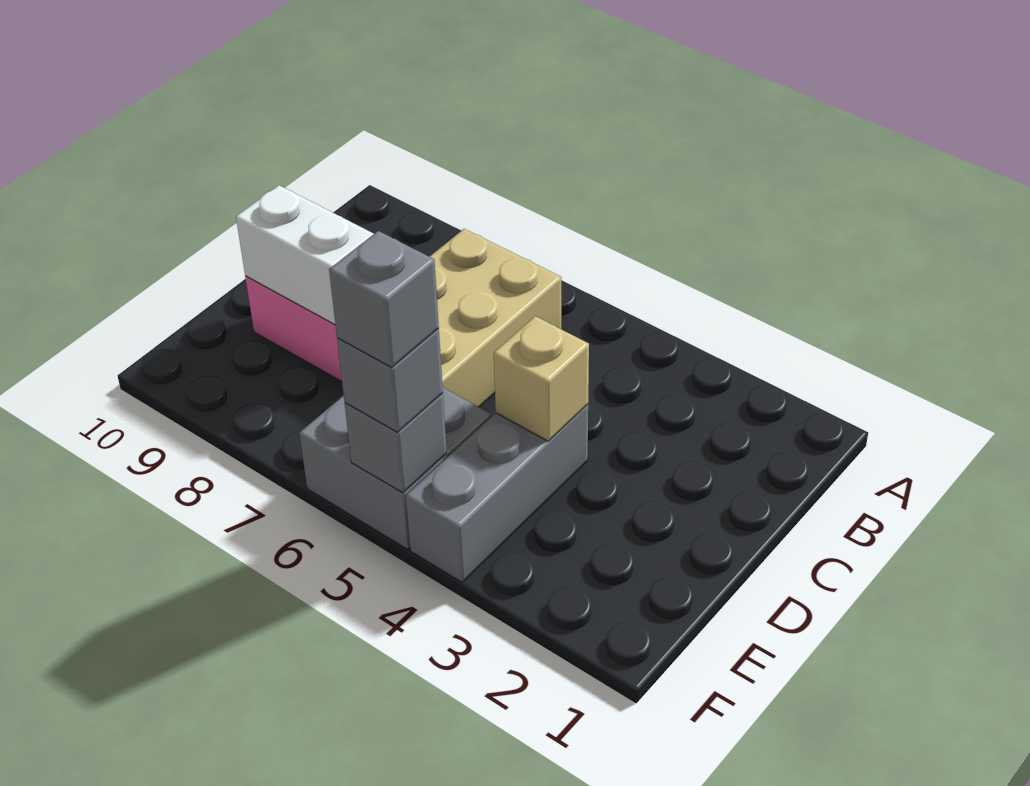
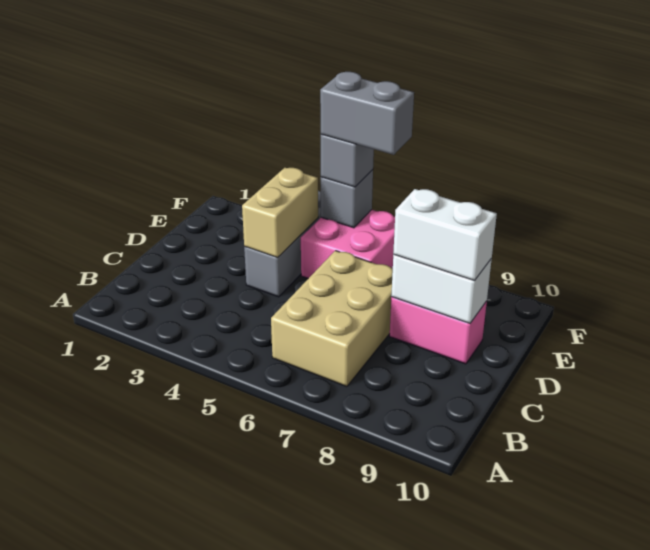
tan 1x1 brick [494,316,589,441] -> tan 1x2 brick [242,168,318,257]
none -> white 1x2 brick [393,189,497,281]
grey 2x2 brick [299,388,491,550] -> pink 2x2 brick [301,210,395,278]
grey 1x1 brick [329,231,439,367] -> grey 1x2 brick [320,72,414,155]

